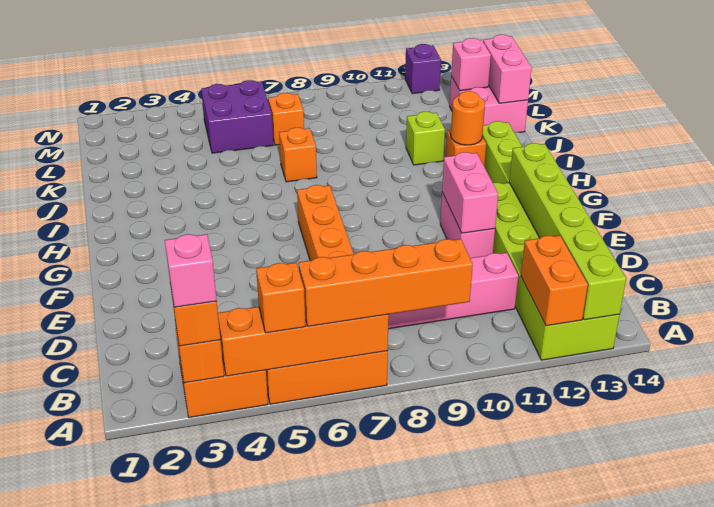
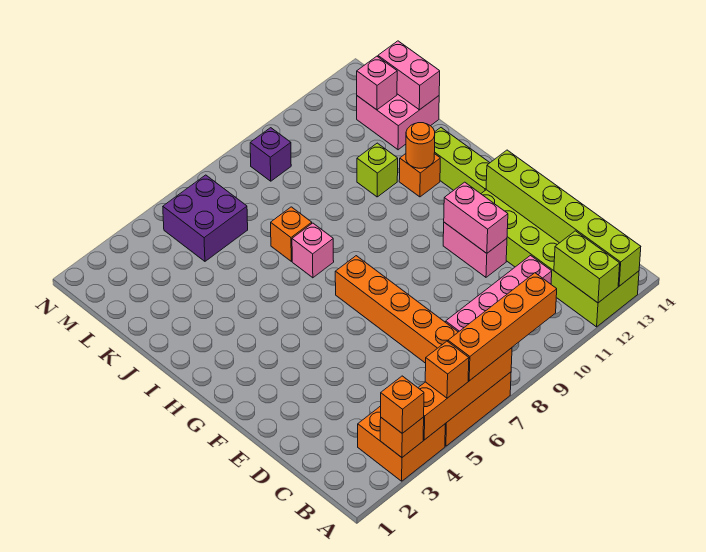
pink 1x1 brick [165,234,217,307] -> pink 1x1 brick moved to [292,223,334,278]
orange 1x2 brick [521,235,588,326] -> lime 1x2 brick [554,231,620,303]
orange 1x1 brick [268,93,304,145] -> none
purple 1x1 brick [405,44,441,94] -> purple 1x1 brick moved to [250,128,291,181]

